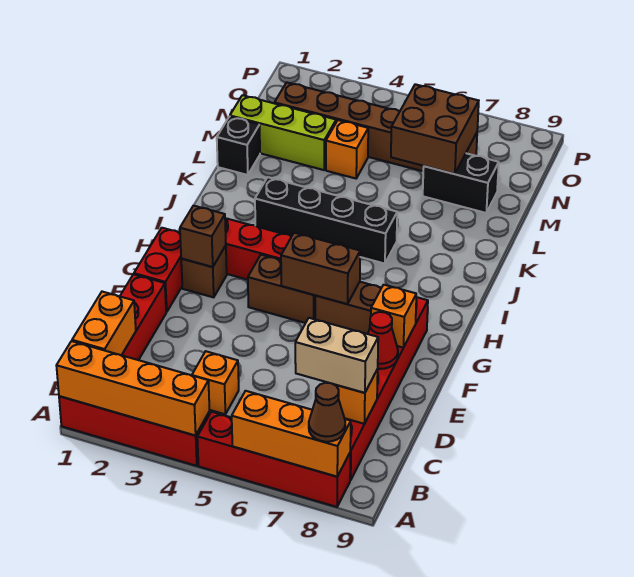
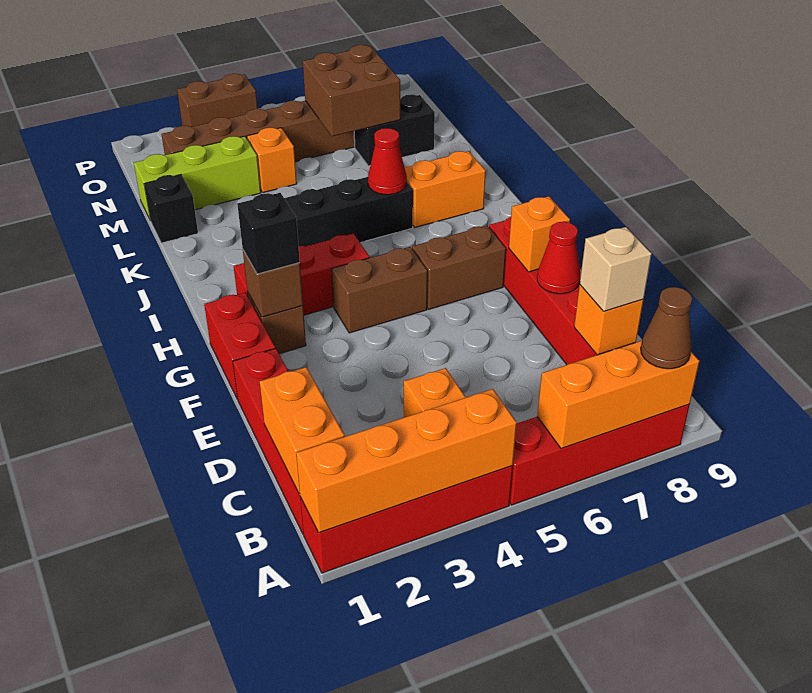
tan 1x2 brick [295,318,378,393] -> tan 1x1 brick [580,227,652,312]
none -> black 1x1 brick [237,193,300,274]
brown 1x2 brick [281,233,360,304] -> brown 1x2 brick moved to [177,74,258,127]
none -> red 1x1 cone [368,128,407,195]
none -> orange 1x2 brick [405,151,486,228]

